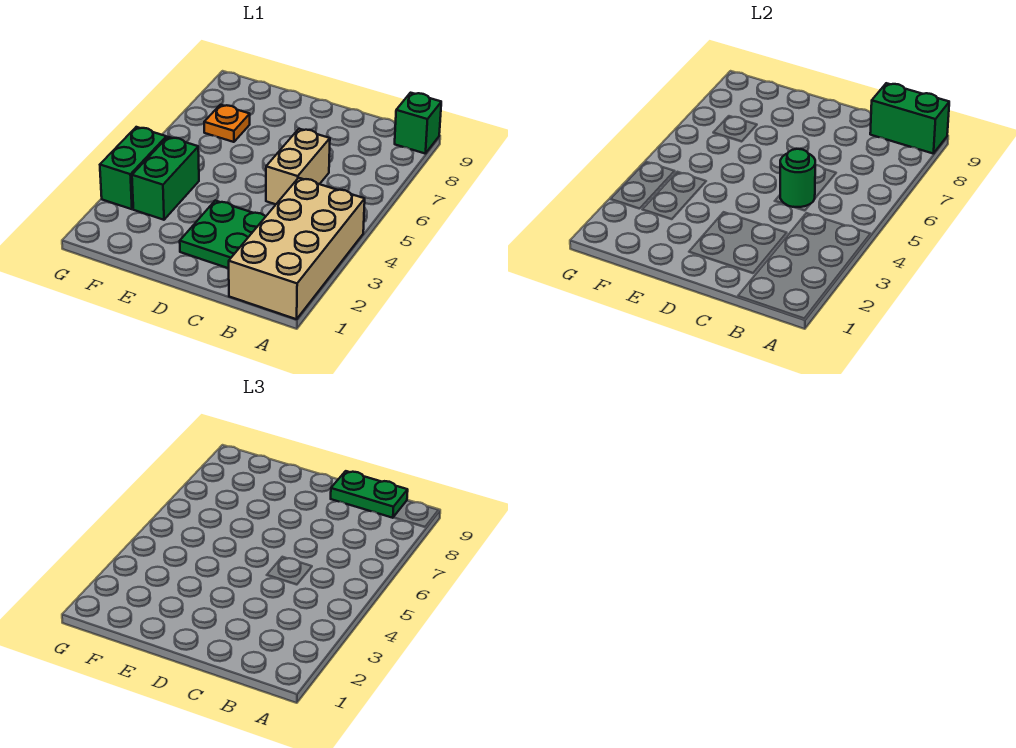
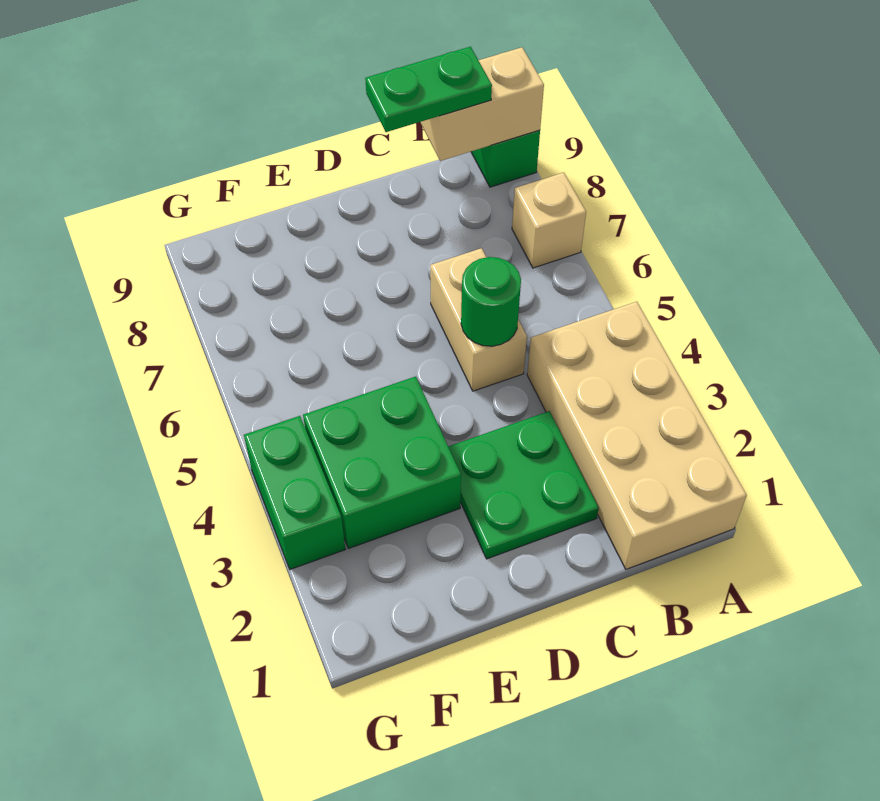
none -> tan 1x1 brick [512,172,586,268]
green 1x2 brick [870,83,949,154] -> tan 1x2 brick [421,47,544,161]
green 1x2 brick [132,137,199,220] -> green 2x2 brick [303,377,461,548]
orange 1x1 plate [204,105,250,142] -> none

